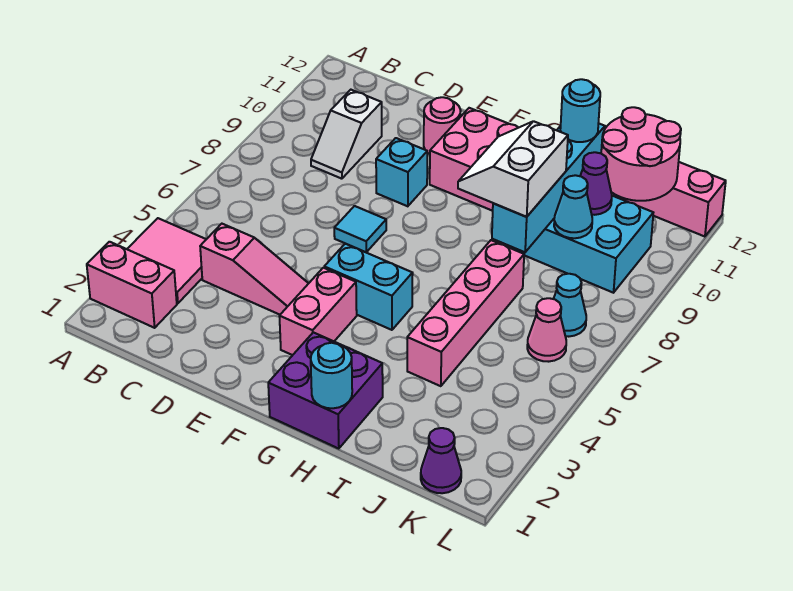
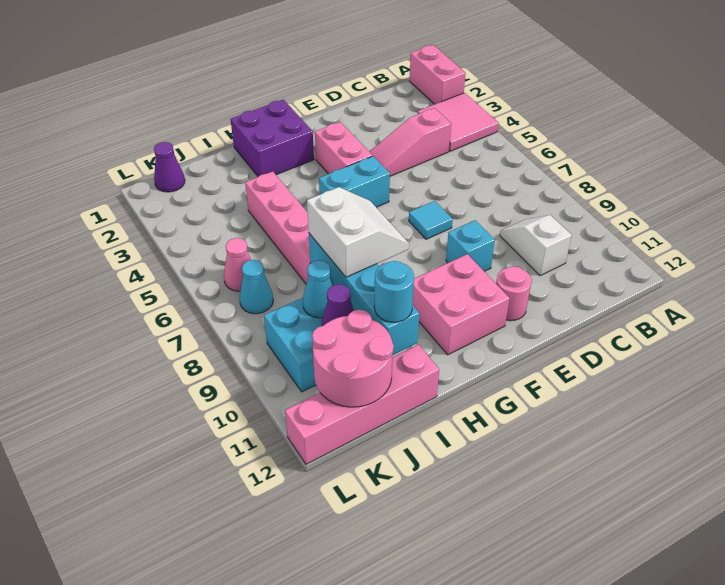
pink 1x2 brick [87,242,177,328] -> pink 1x2 brick turned to [410,45,466,104]
cyan 1x1 round brick [311,343,352,408] -> none

